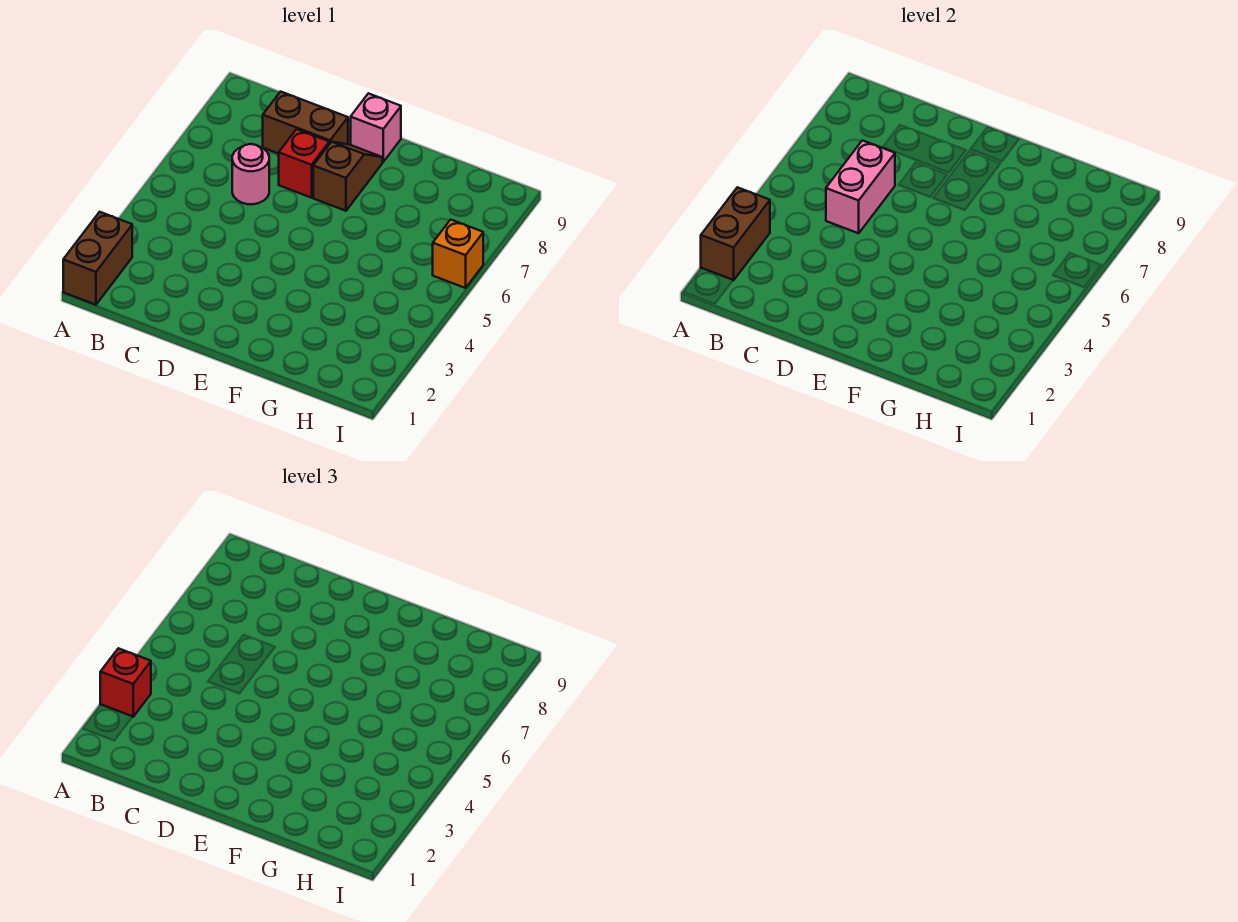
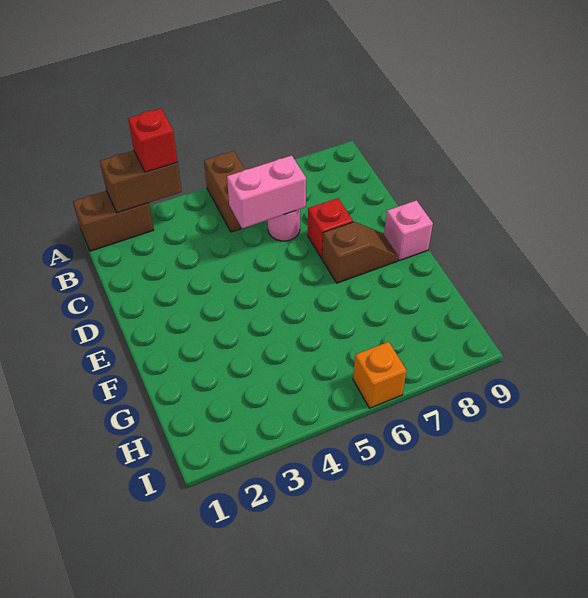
brown 1x2 brick [263,92,348,154] -> brown 1x2 brick moved to [204,151,245,232]

